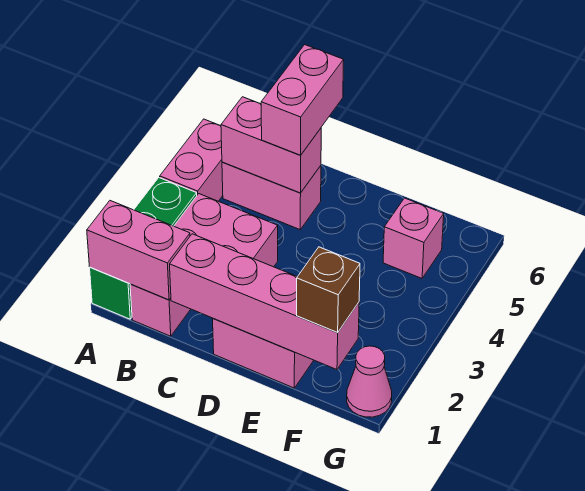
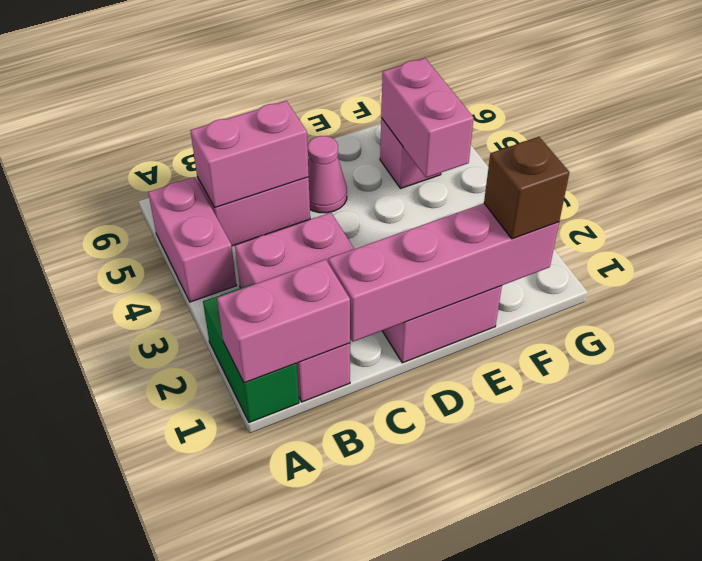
green 1x3 brick [90,178,197,319] -> green 1x2 brick [203,284,299,423]
pink 1x2 brick [261,45,344,155] -> pink 1x2 brick moved to [381,58,474,178]
pink 1x1 cone [347,346,392,417] -> pink 1x1 cone moved to [308,136,347,213]

